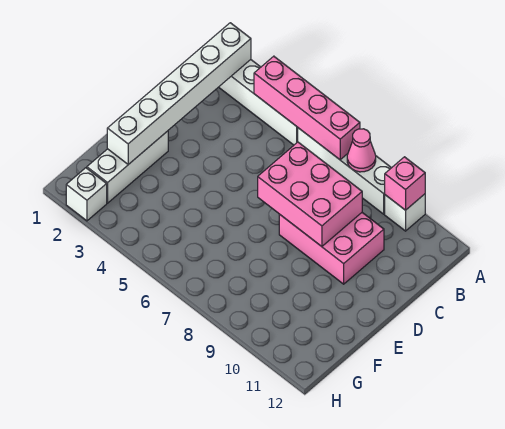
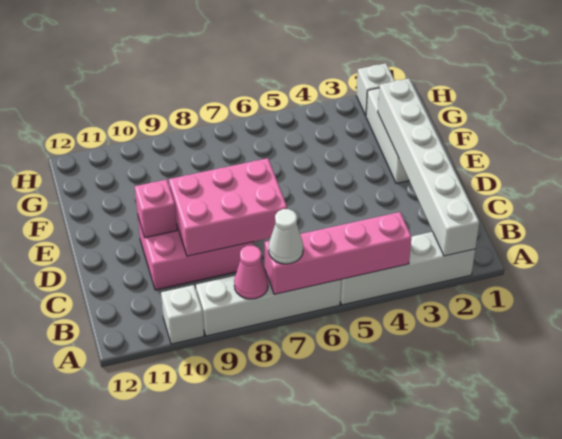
none -> white 1x1 cone [269,209,303,264]
pink 1x1 brick [385,157,425,210] -> pink 1x1 brick moved to [135,179,177,238]

